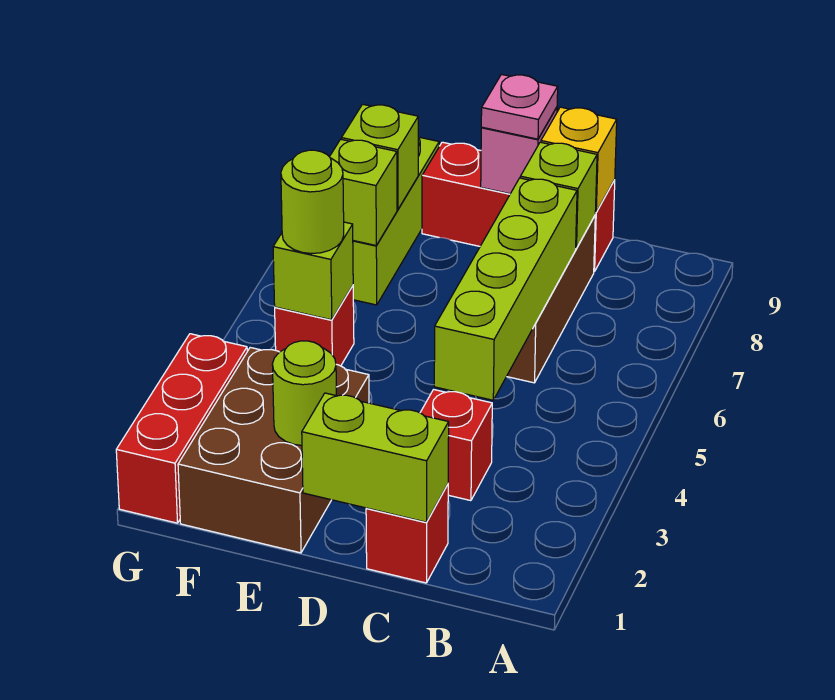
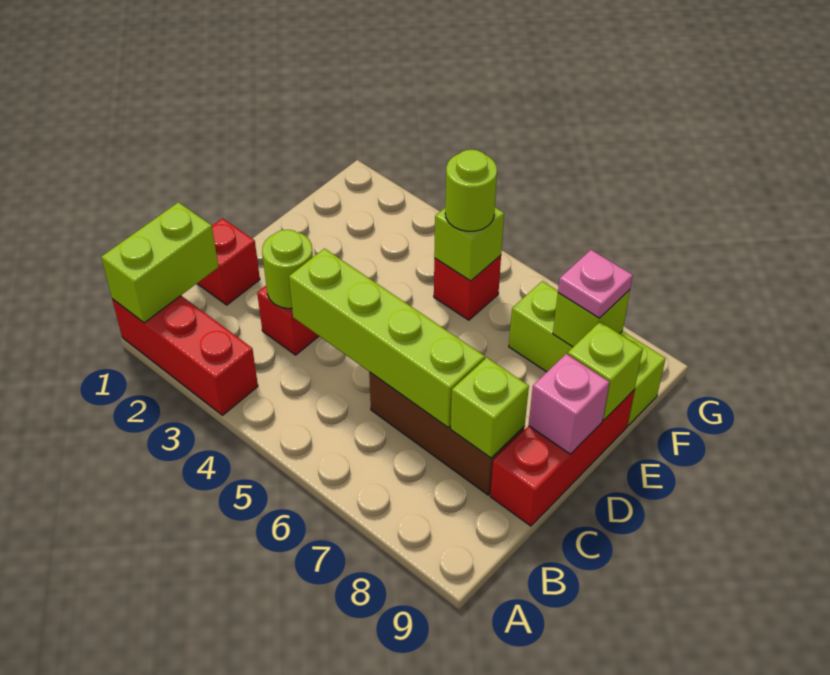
lime 1x2 brick [302,393,449,522] -> lime 1x2 brick moved to [101,202,219,323]
yellow 1x1 brick [541,107,617,212] -> none
pink 1x1 plate [481,74,558,139] -> pink 1x1 plate moved to [558,250,633,318]
brown 2x3 brick [178,348,369,553] -> none
lime 1x1 round brick [272,341,336,445] -> lime 1x1 round brick moved to [262,230,313,309]
lime 1x1 brick [330,139,397,245] -> lime 1x1 brick moved to [568,322,643,420]
red 1x3 brick [116,334,247,523] -> red 1x3 brick moved to [112,296,258,415]

